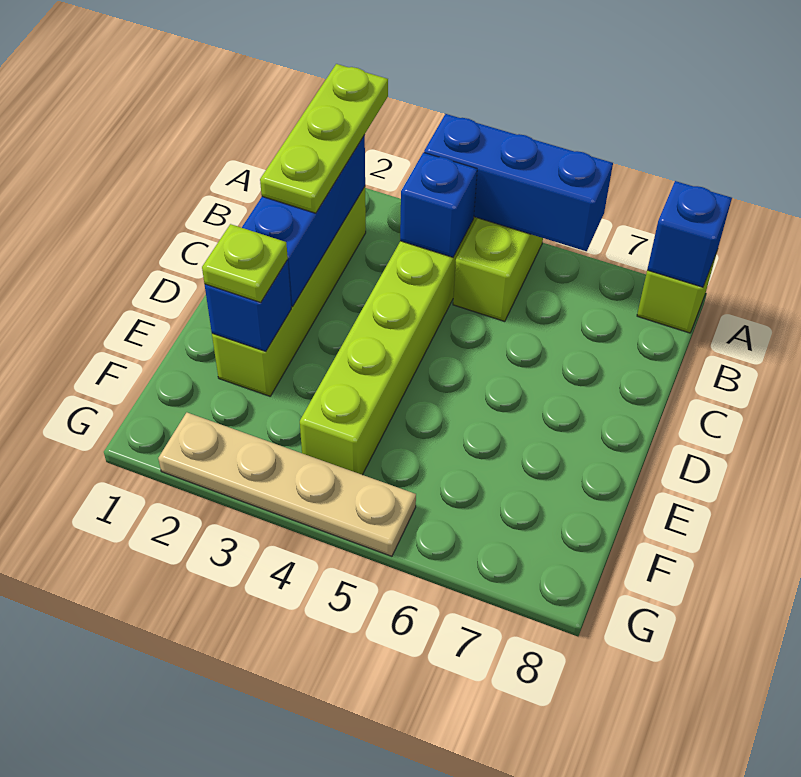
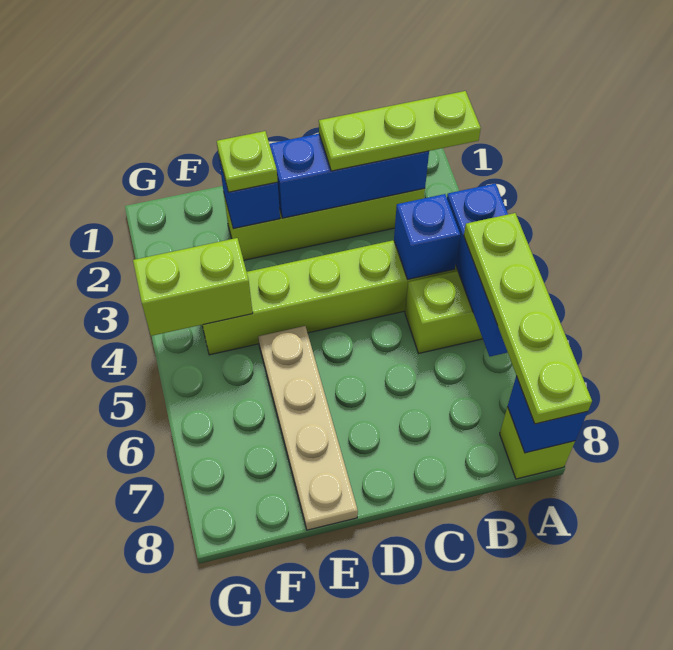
none -> lime 1x4 plate [464,213,592,424]
none -> lime 1x2 brick [133,238,253,336]
tan 1x4 plate [158,413,416,556] -> tan 1x4 plate moved to [258,326,358,530]

